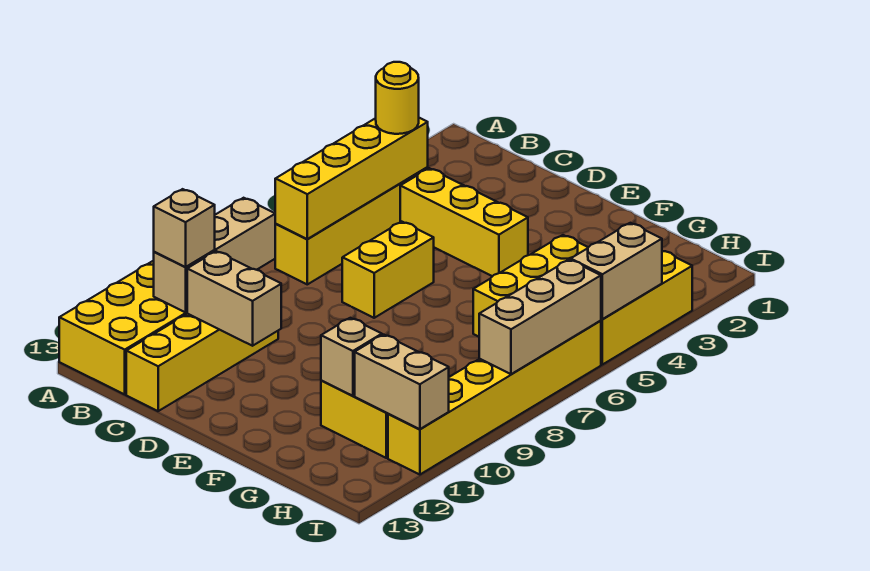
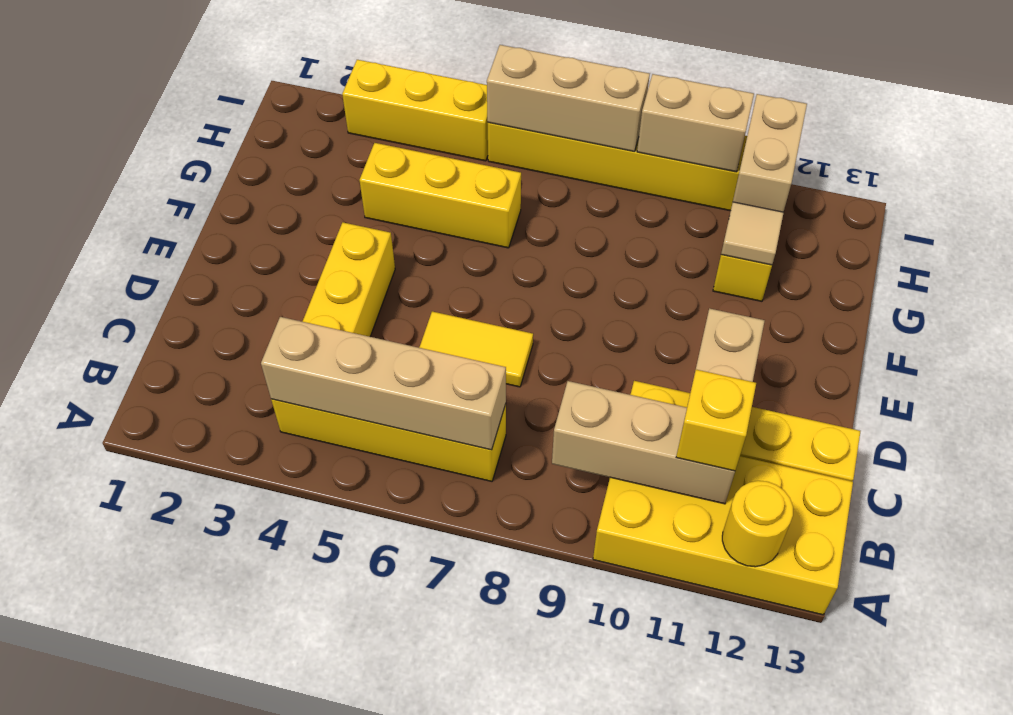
yellow 1x4 brick [275,118,428,239] -> tan 1x4 brick [261,317,506,450]
yellow 1x1 round brick [376,62,419,134] -> yellow 1x1 round brick moved to [722,481,793,567]
tan 1x1 brick [154,189,215,267] -> yellow 1x1 brick [676,370,756,471]
yellow 1x2 brick [342,222,434,318] -> yellow 1x2 tile [419,311,533,387]
tan 1x1 brick [321,318,382,396] -> tan 1x1 tile [721,202,784,265]
tan 1x2 brick [571,223,662,319] -> tan 1x2 brick moved to [637,74,754,172]

